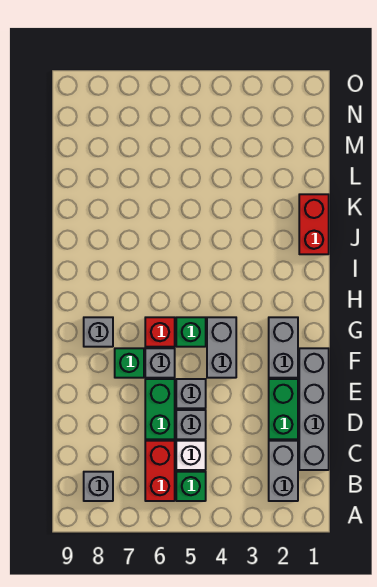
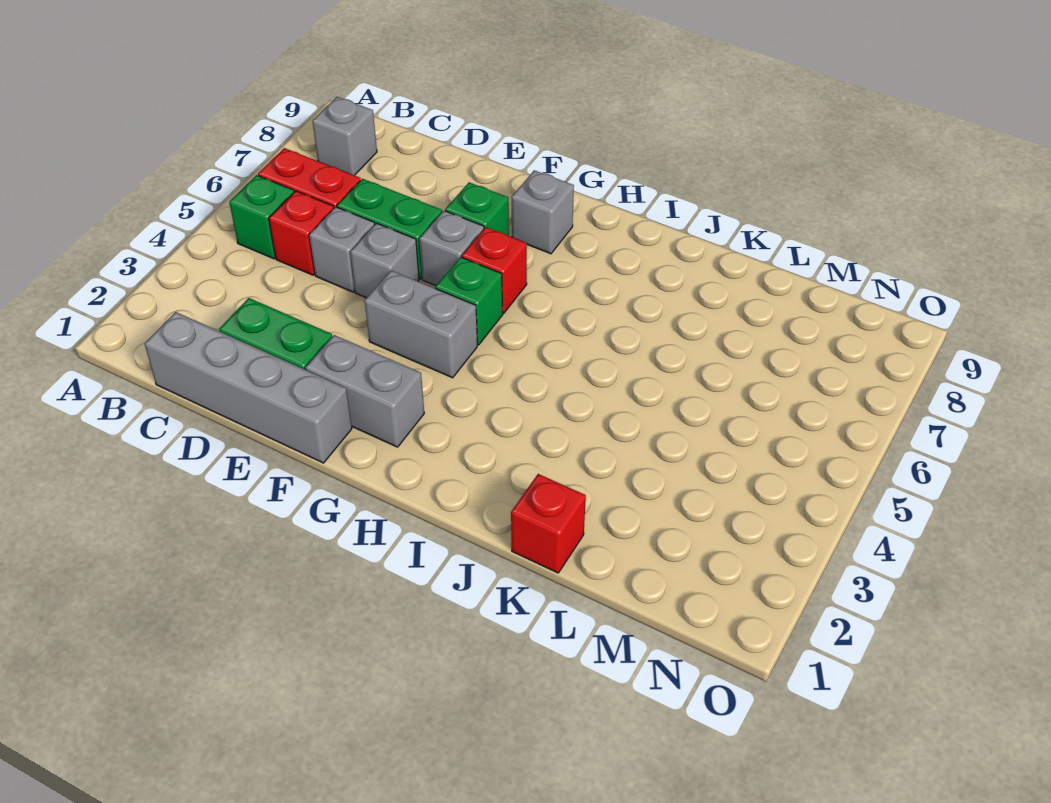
grey 1x2 brick [269,441,298,501] -> none
white 1x1 brick [176,441,206,470] -> red 1x1 brick [269,191,334,275]
red 1x2 brick [299,194,329,254] -> red 1x1 brick [511,474,586,573]

